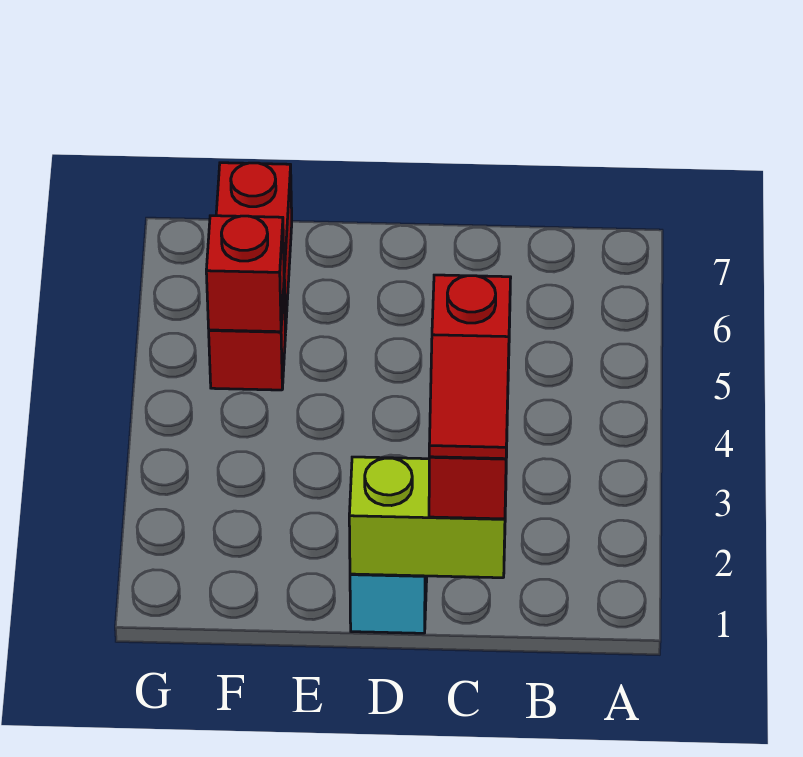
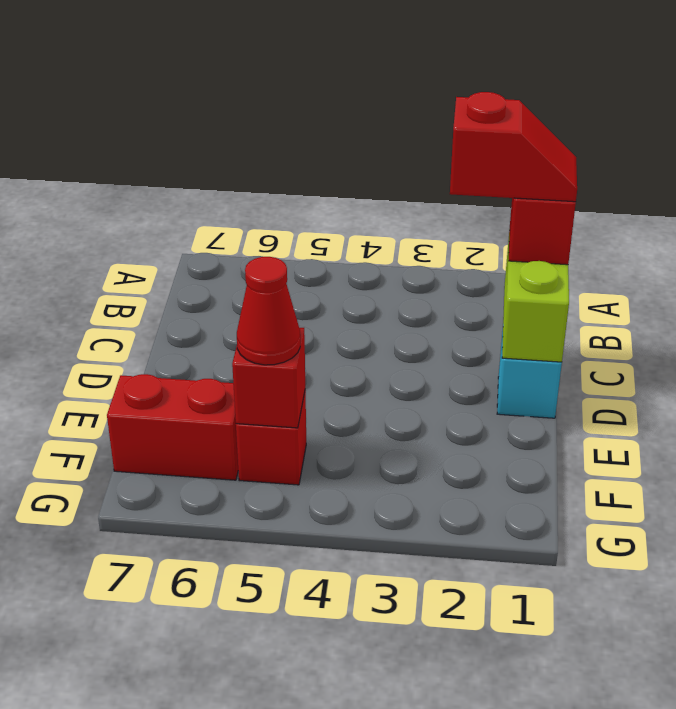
none -> red 1x1 cone [237,257,300,365]

